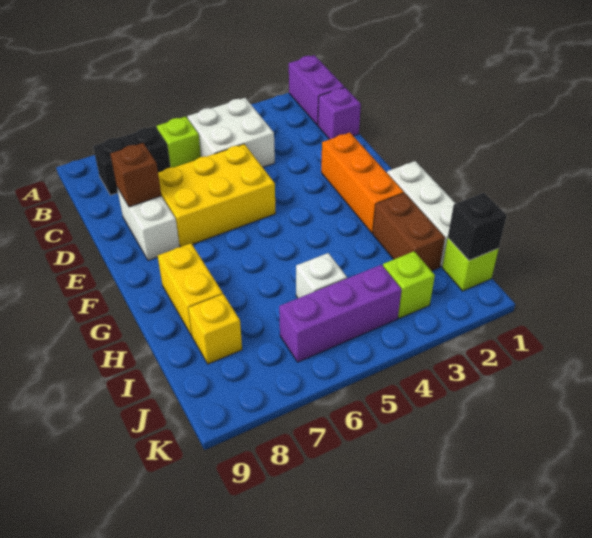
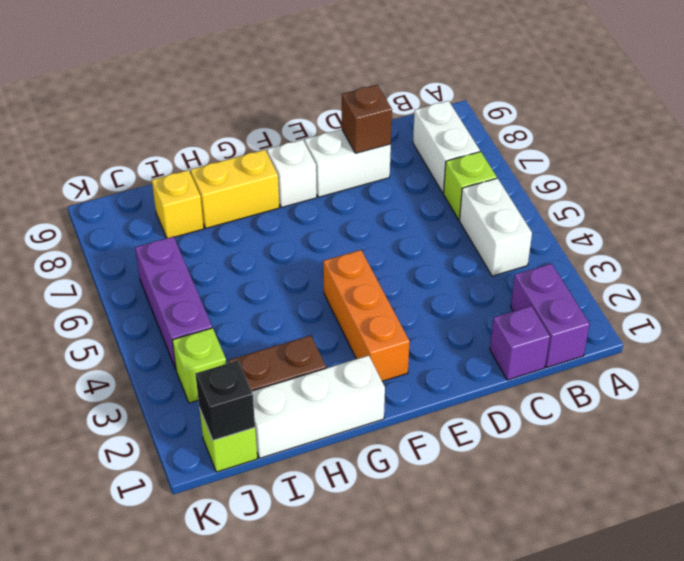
purple 1x2 brick [289,55,344,125] -> purple 1x2 brick turned to [511,264,590,368]
white 2x2 brick [187,98,275,167] -> white 1x2 brick [460,178,532,276]
black 1x2 brick [93,126,171,195] -> white 1x2 brick [413,101,480,193]
yellow 2x3 brick [158,144,276,247] -> none
orange 1x3 brick [321,133,404,233] -> orange 1x3 brick turned to [323,250,410,381]
white 1x1 brick [296,253,347,298] -> white 1x1 brick moved to [267,140,317,207]

